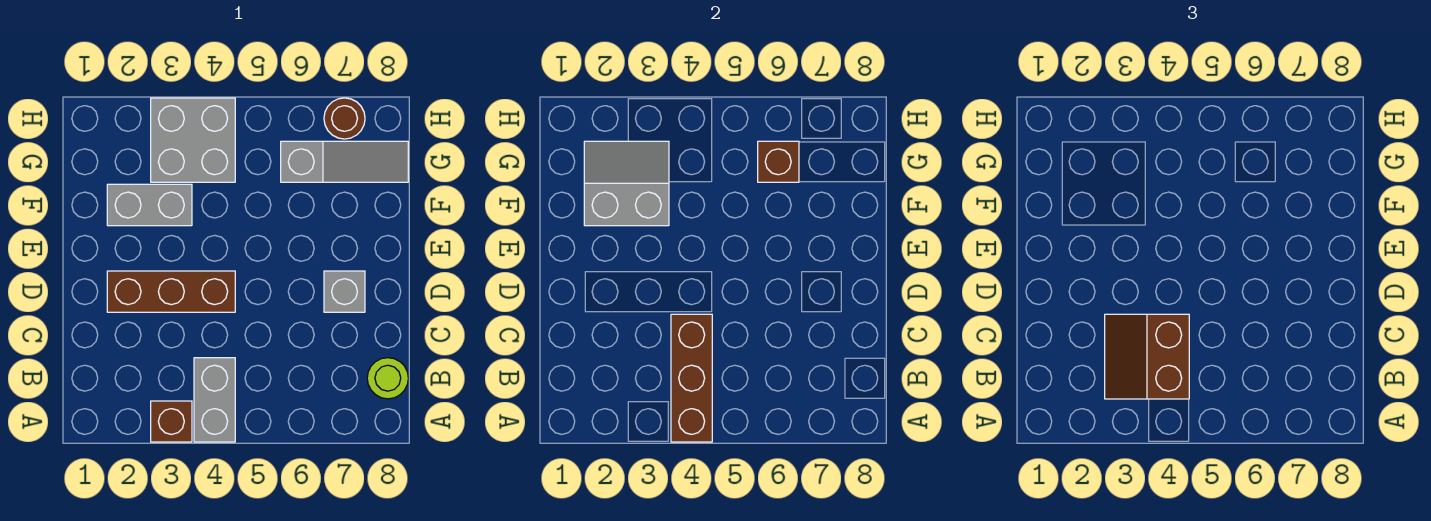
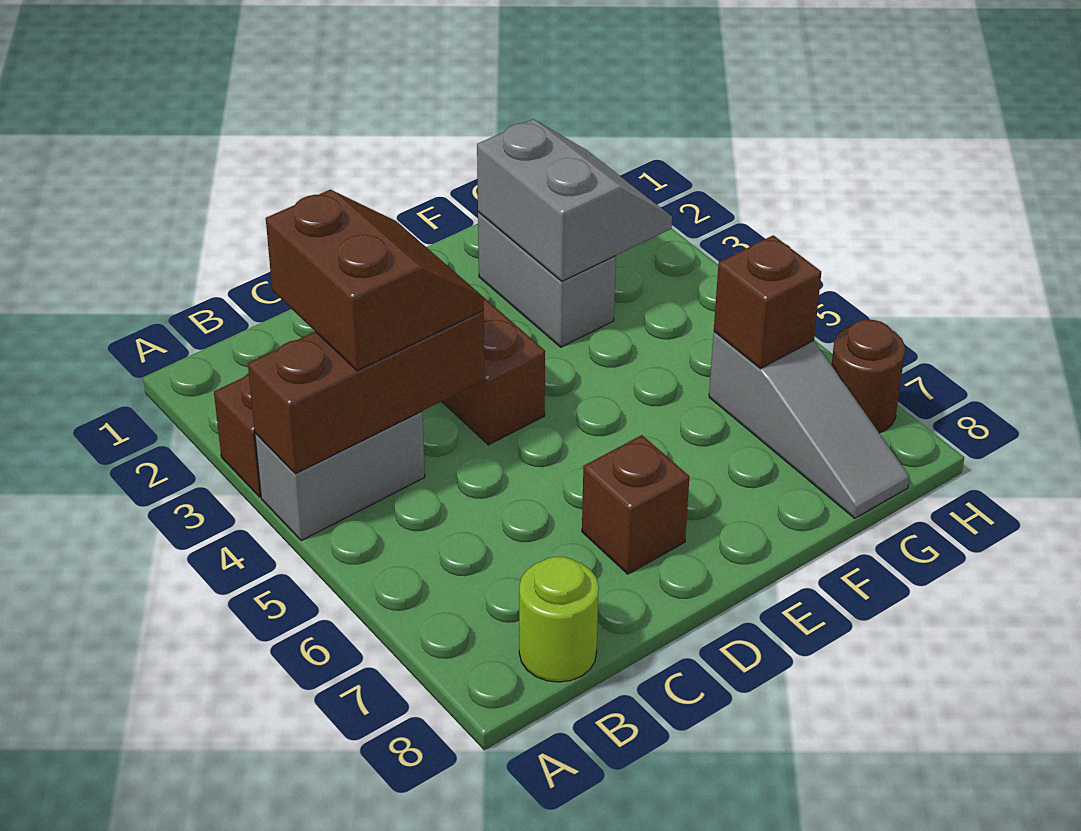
brown 2x2 slope [1105,314,1189,399] -> brown 2x2 slope turned to [266,190,484,371]
grey 1x1 brick [324,271,365,312] -> brown 1x1 brick [582,435,690,574]
grey 2x2 brick [151,98,235,182] -> none

